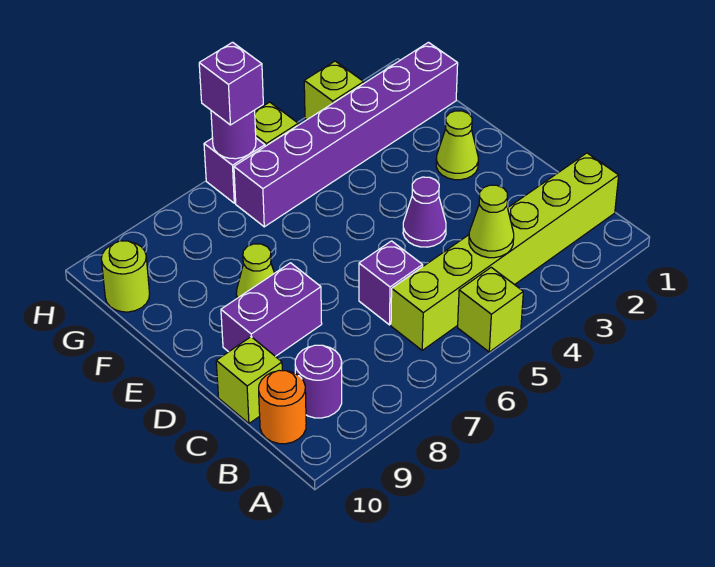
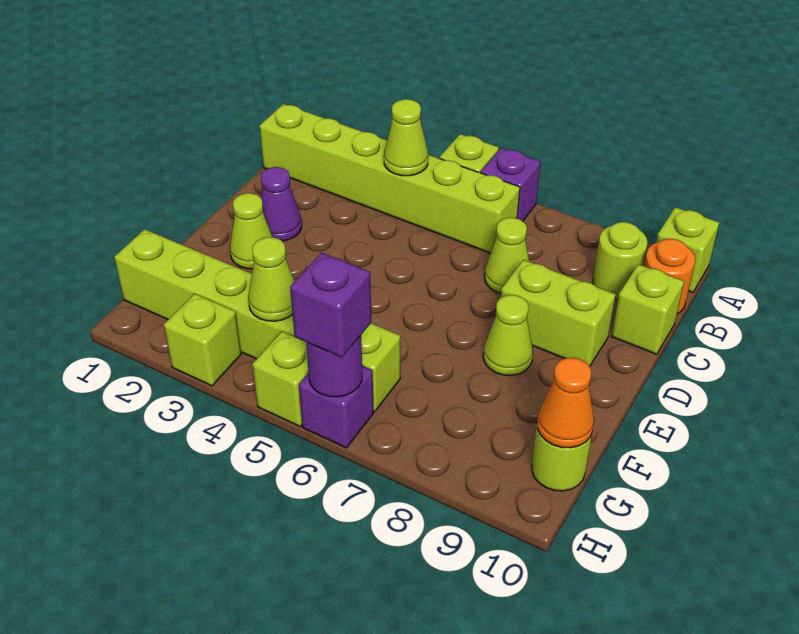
none -> lime 1x1 brick [656,207,719,293]
purple 1x1 round brick [295,345,342,418] -> lime 1x1 round brick [593,222,648,299]
purple 1x1 brick [359,241,423,325] -> purple 1x1 brick moved to [481,148,540,221]
none -> lime 1x1 cone [485,218,529,293]
purple 1x1 cone [403,177,446,247] -> purple 1x1 cone moved to [261,167,302,241]
purple 1x2 brick [221,263,322,356] -> lime 1x2 brick [501,260,616,366]
purple 1x6 brick [234,42,458,227] -> lime 1x6 brick [114,229,400,411]
none -> lime 1x1 cone [248,237,295,321]
none -> orange 1x1 cone [537,358,594,448]

